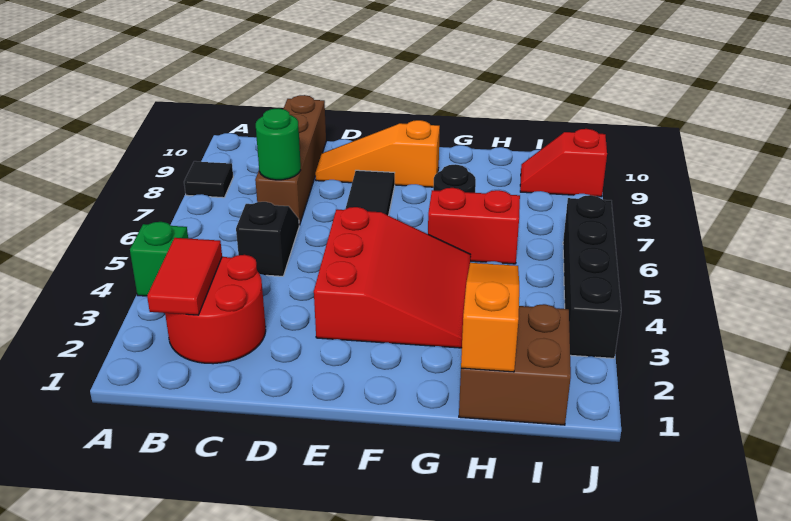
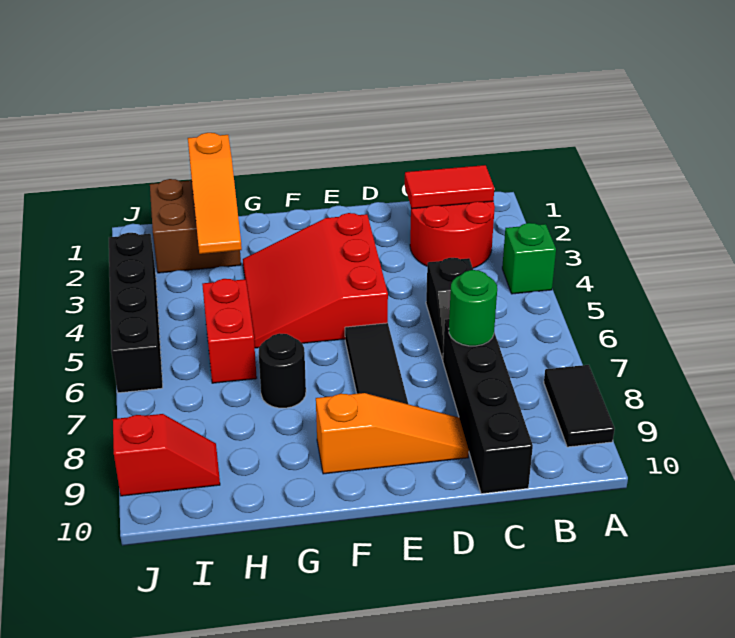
black 1x1 tile [184,161,233,198] -> black 1x2 tile [544,365,615,447]
red 1x2 tile [147,238,222,315] -> red 1x2 tile turned to [405,165,494,209]
brown 1x4 brick [255,95,326,225] -> black 1x4 brick [443,319,533,494]
red 1x2 brick [428,188,520,264] -> red 1x2 brick turned to [202,279,257,383]

